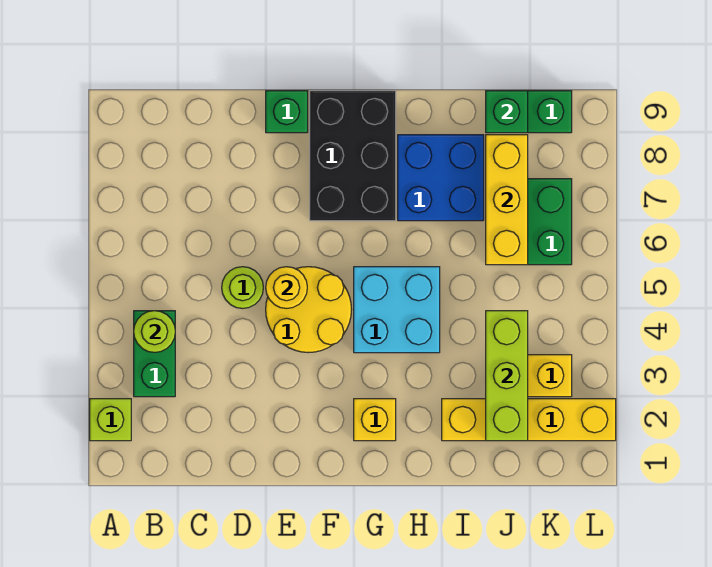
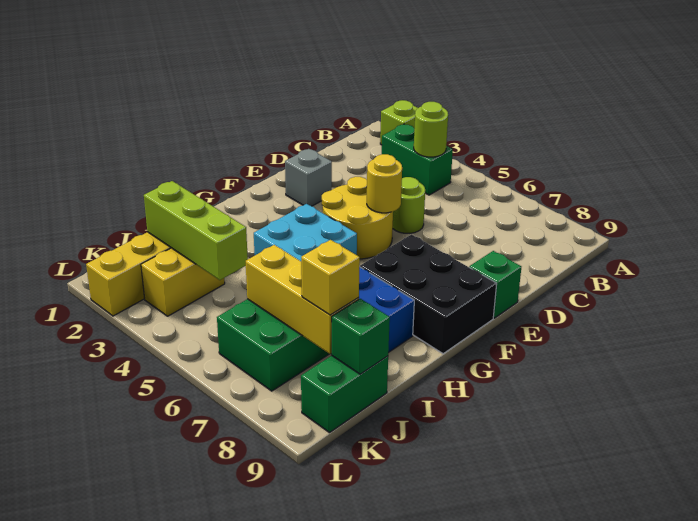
none -> grey 1x1 brick [285,149,332,206]
yellow 1x1 brick [354,399,396,441] -> yellow 1x1 brick moved to [301,240,360,315]

